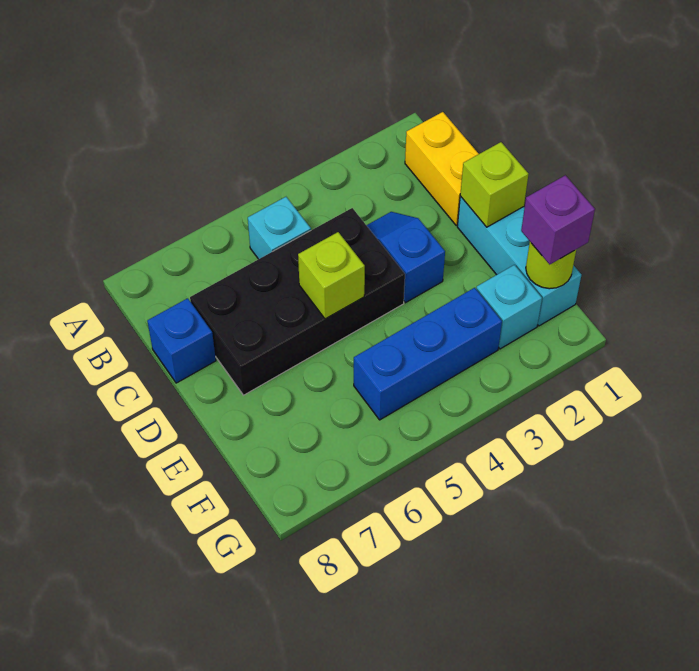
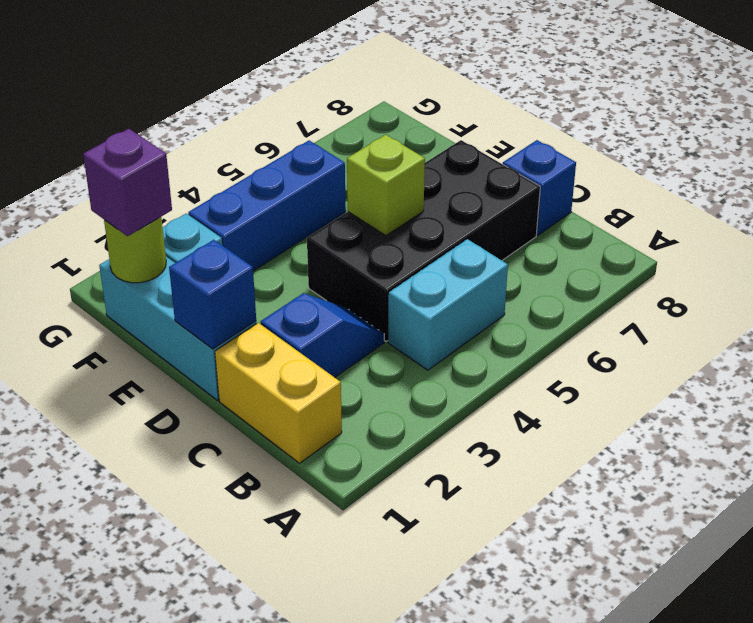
cyan 1x1 brick [248,197,311,259] -> cyan 1x2 brick [388,239,508,370]
blue 1x2 slope [366,212,445,303] -> blue 1x2 slope turned to [261,293,384,377]
lime 1x1 brick [460,142,528,227] -> blue 1x1 brick [169,240,256,349]

